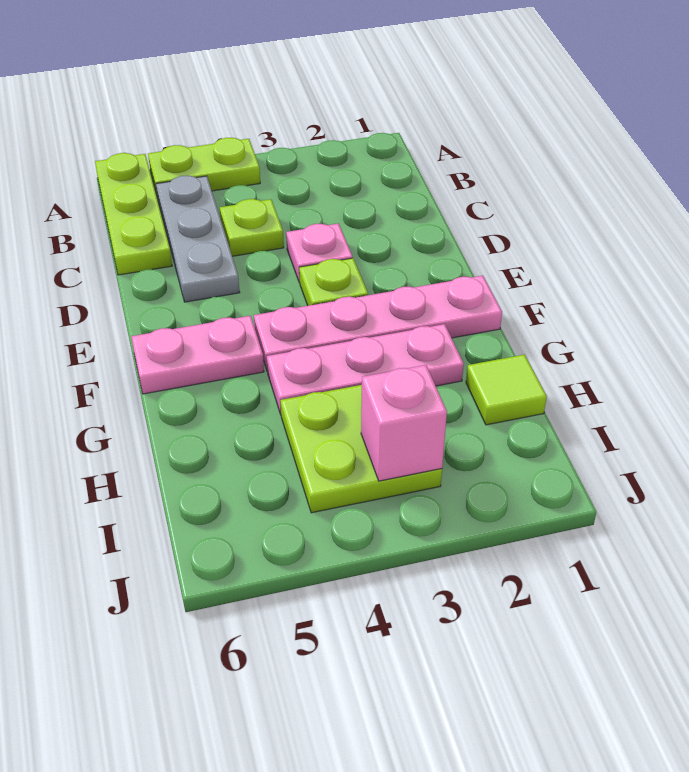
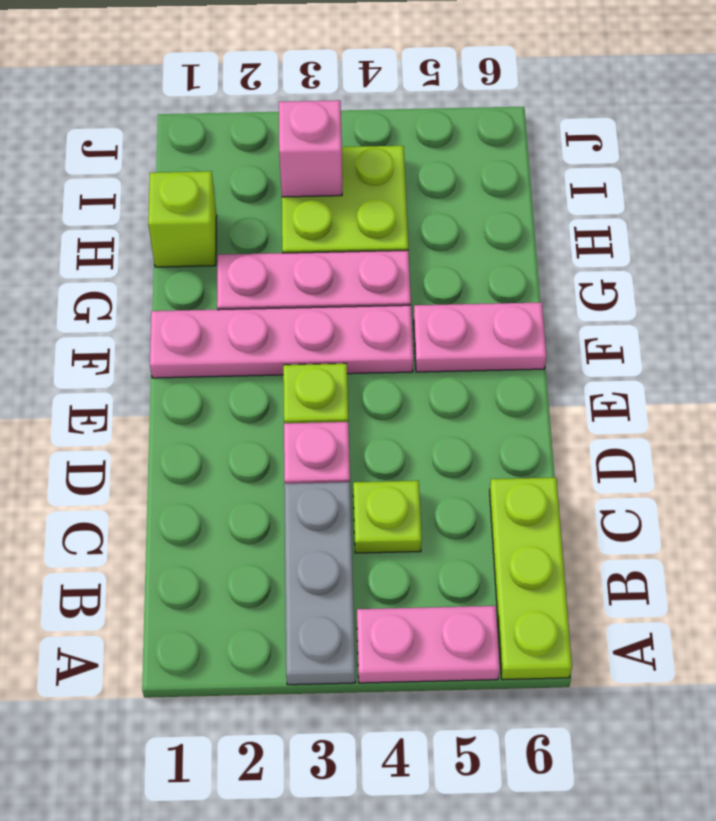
lime 1x2 plate [148,138,260,197] -> pink 1x2 plate [357,606,500,683]
grey 1x3 plate [156,175,240,302] -> grey 1x3 plate moved to [284,482,355,685]
lime 1x1 tile [466,355,547,425] -> lime 1x1 brick [148,171,217,267]

